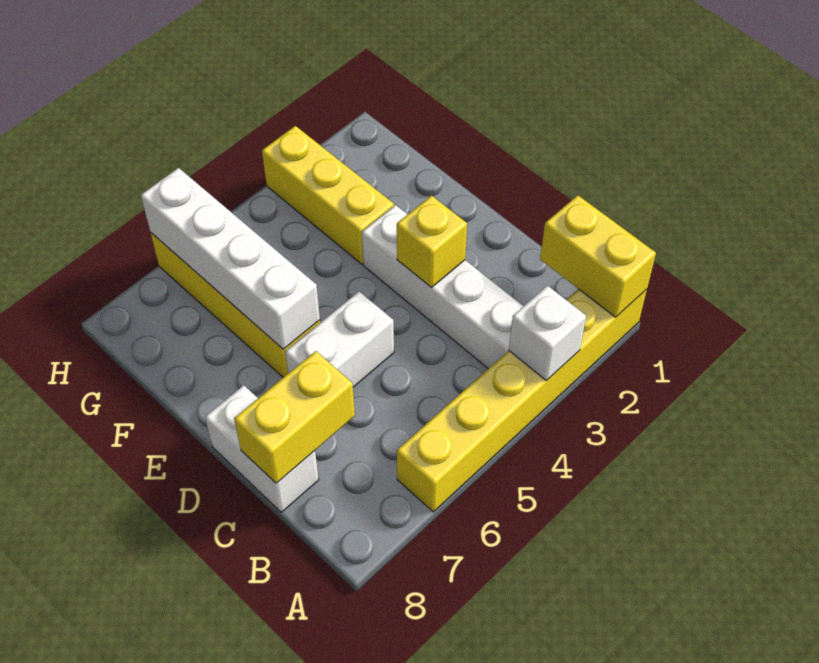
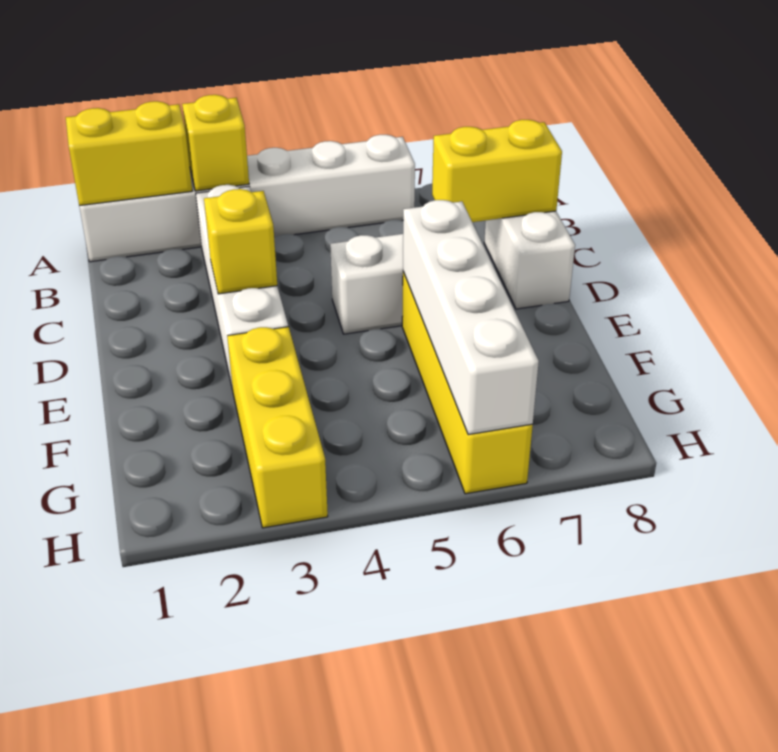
yellow 1x6 brick [397,289,647,512] -> white 1x6 brick [79,135,415,262]
yellow 1x2 brick [540,195,656,317] -> yellow 1x2 brick turned to [66,101,192,206]
white 1x1 brick [509,286,586,381] -> yellow 1x1 brick [182,95,249,191]

